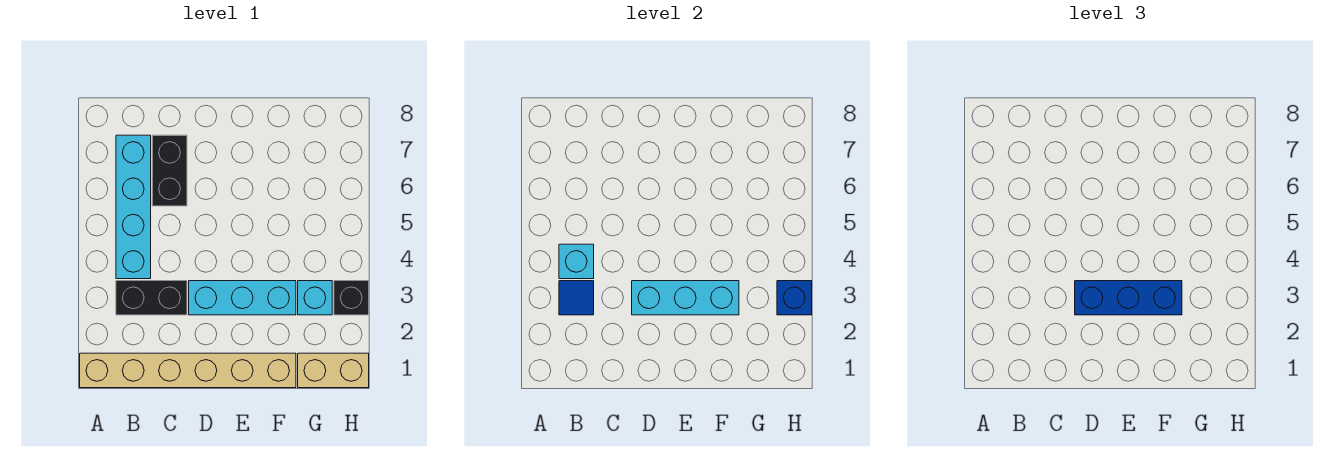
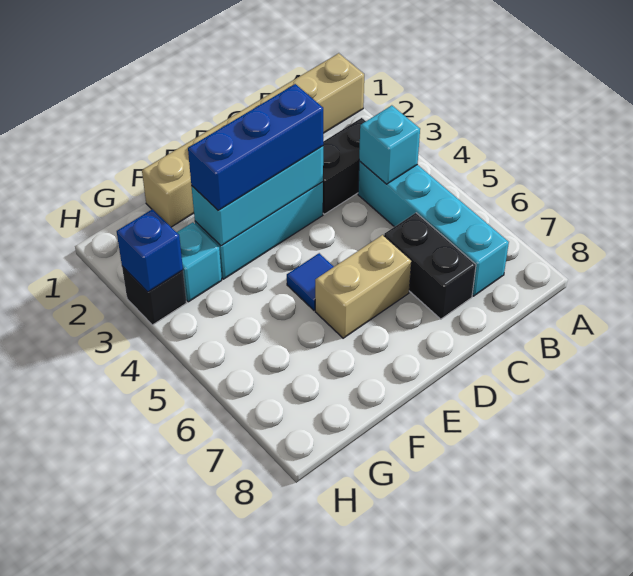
blue 1x1 tile [559,281,594,315] -> blue 1x1 tile moved to [287,253,334,310]
tan 1x2 brick [298,353,369,388] -> tan 1x2 brick moved to [315,235,411,338]

